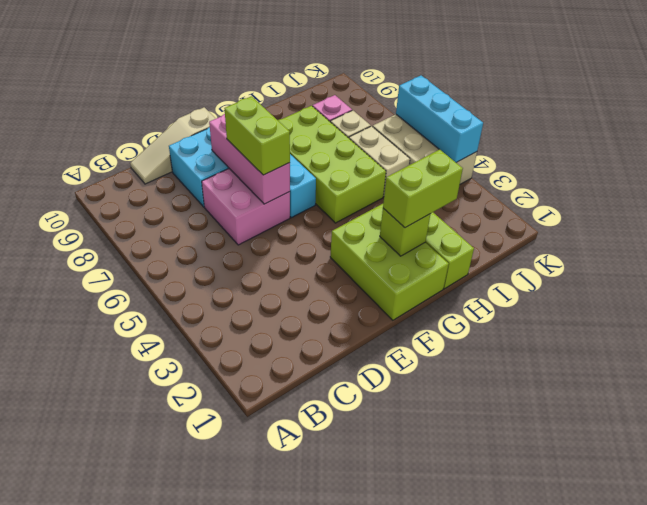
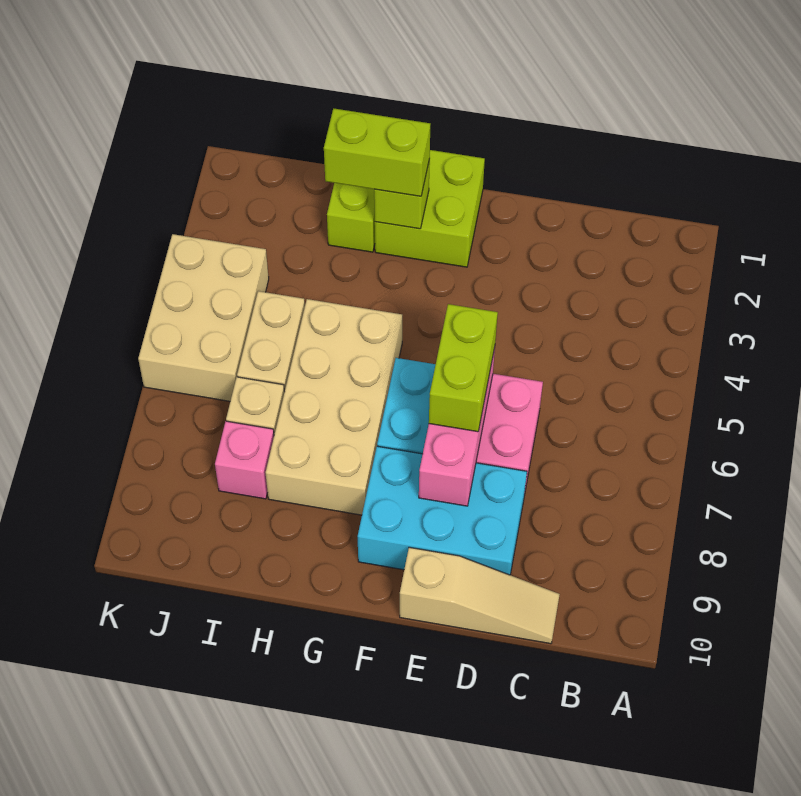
lime 2x3 brick [330,204,449,320] -> lime 2x2 brick [375,150,485,267]
lime 2x4 brick [278,106,386,223] -> tan 2x4 brick [266,299,402,515]
cyan 1x3 brick [396,76,483,163] -> none

